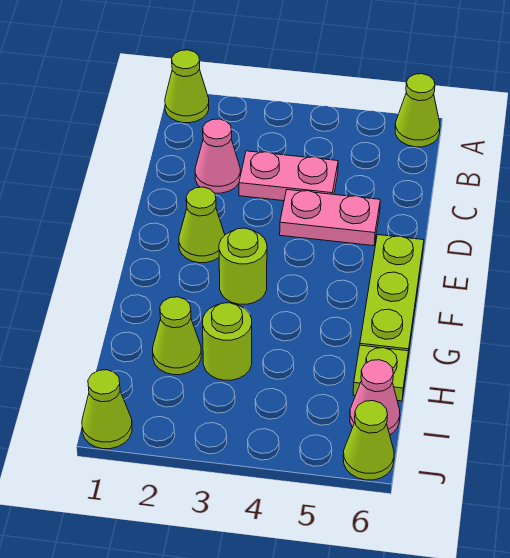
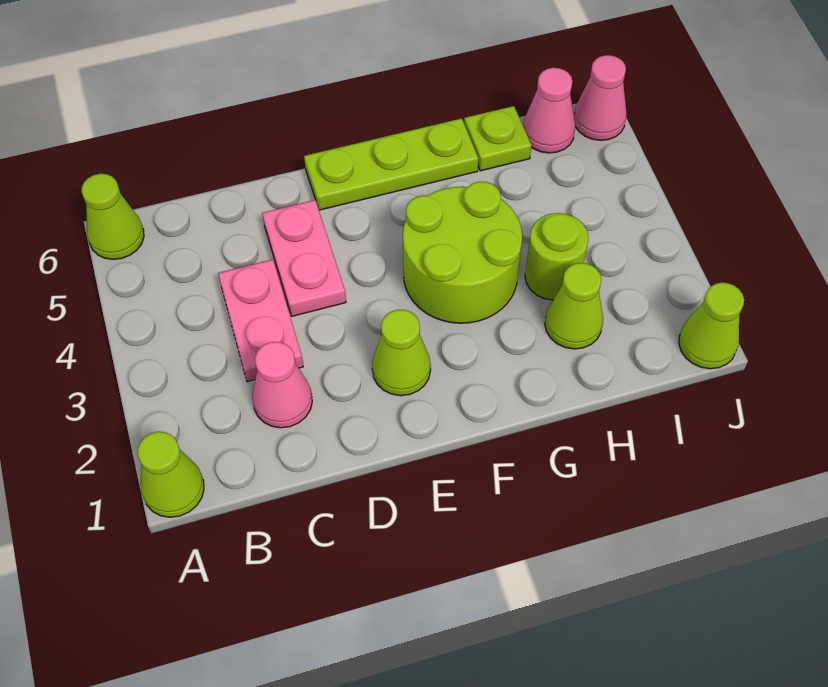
lime 1x1 round brick [219,228,267,304] -> lime 2x2 round brick [403,182,522,323]
lime 1x1 cone [343,401,394,480] -> pink 1x1 cone [574,55,627,140]

